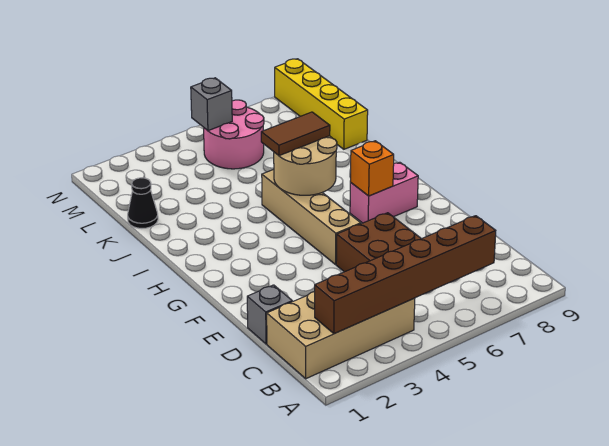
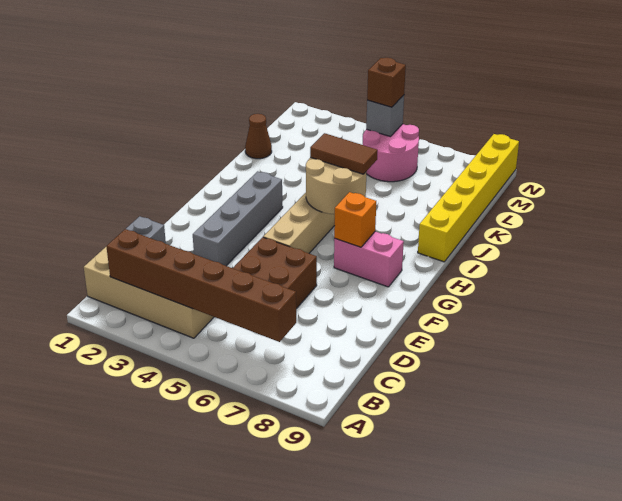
none -> grey 1x4 brick [193,171,283,266]
black 1x1 cone [128,178,158,228] -> brown 1x1 cone [245,114,272,159]
yellow 1x4 brick [275,59,368,149] -> yellow 1x6 brick [418,134,519,262]
none -> brown 1x1 brick [367,58,406,107]

